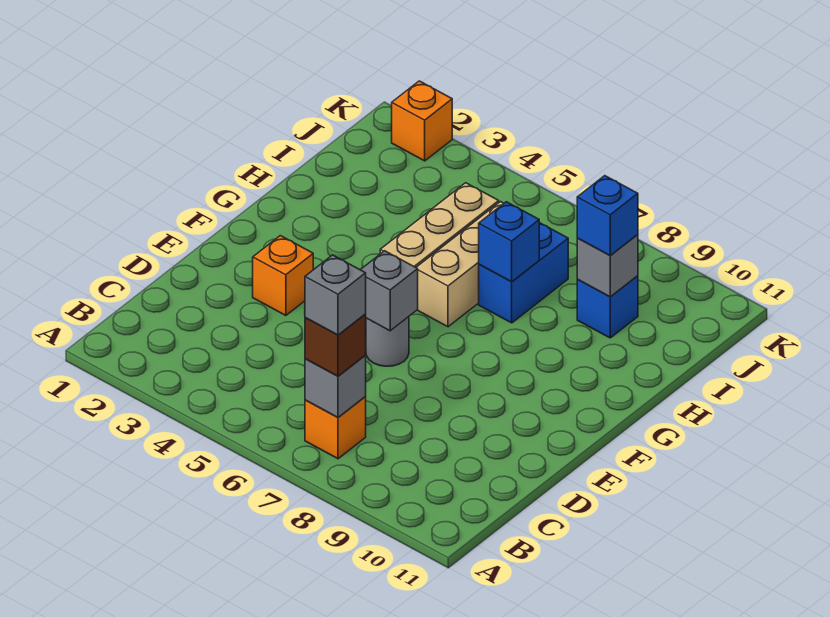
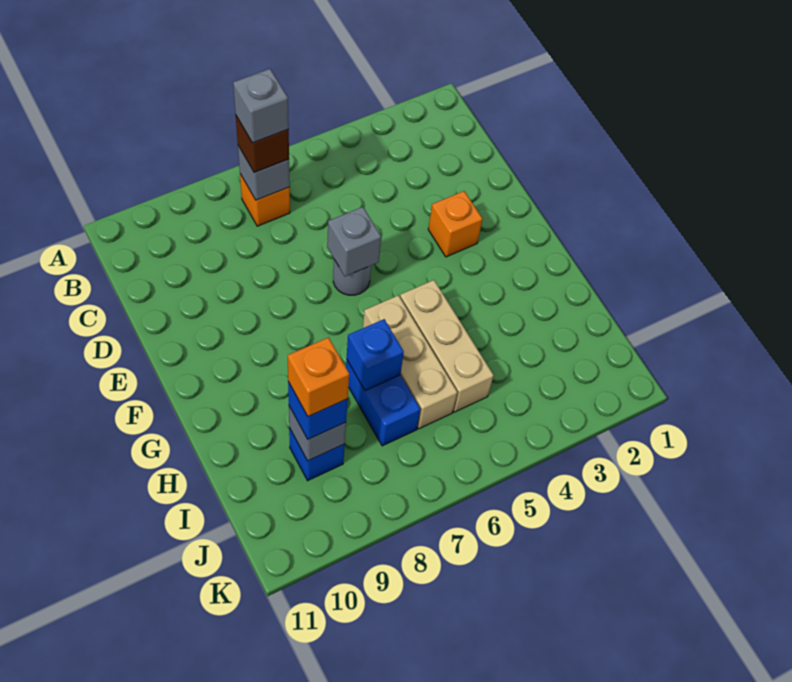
orange 1x1 brick [392,81,452,161] -> orange 1x1 brick moved to [288,337,349,416]

